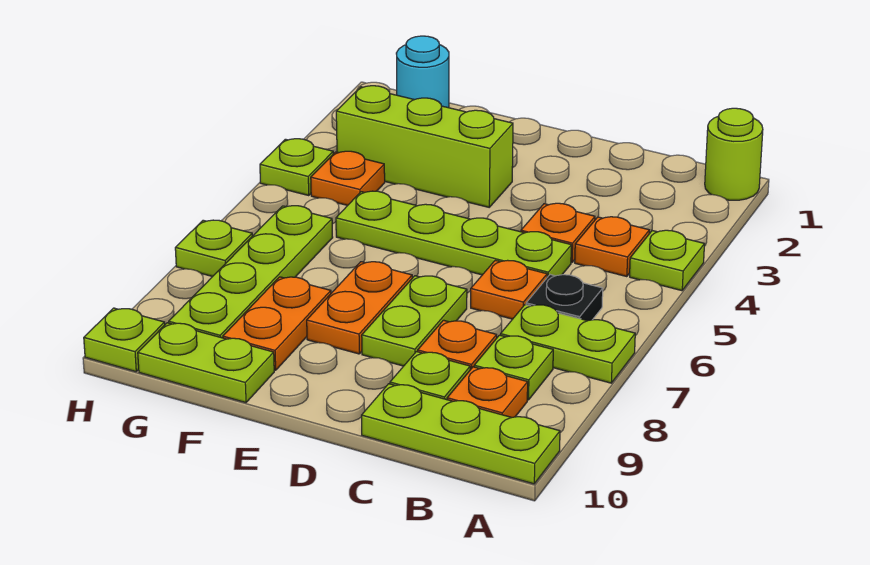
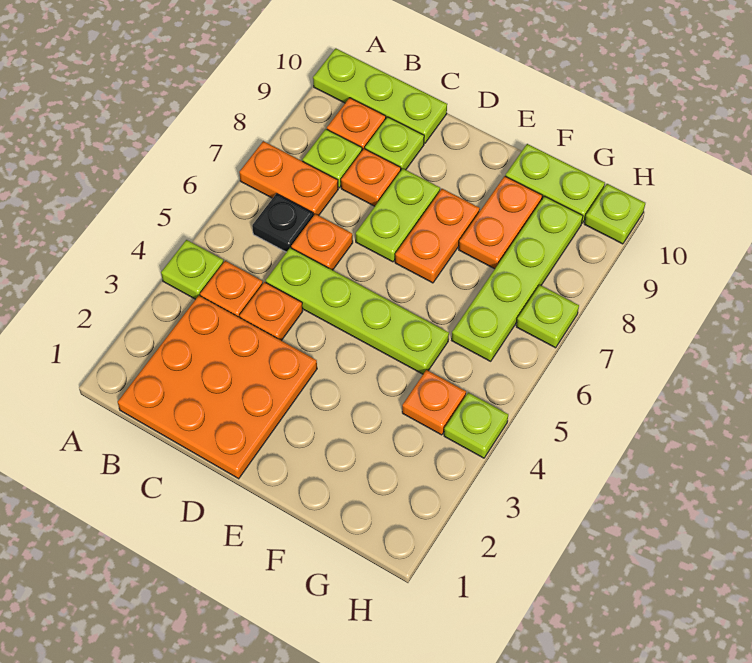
lime 1x1 round brick [705,108,763,200] -> none
lime 1x2 plate [501,304,635,383] -> orange 1x2 plate [239,141,338,216]
none -> orange 3x3 plate [118,296,317,479]
lime 1x3 brick [336,86,513,207] -> none
cyan 1x1 round brick [396,36,449,108] -> none

